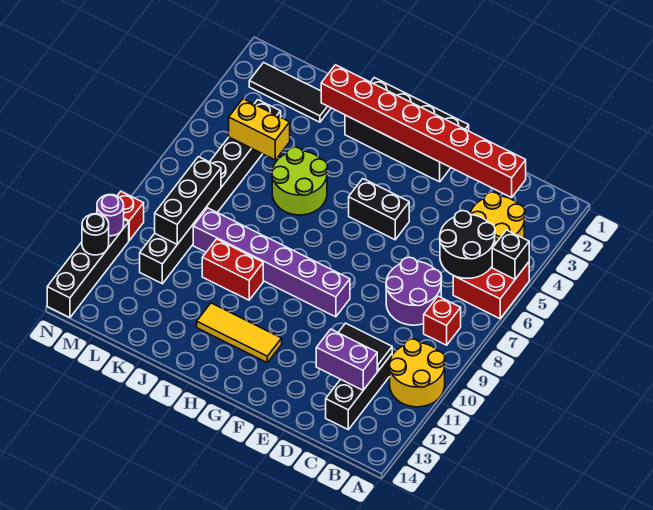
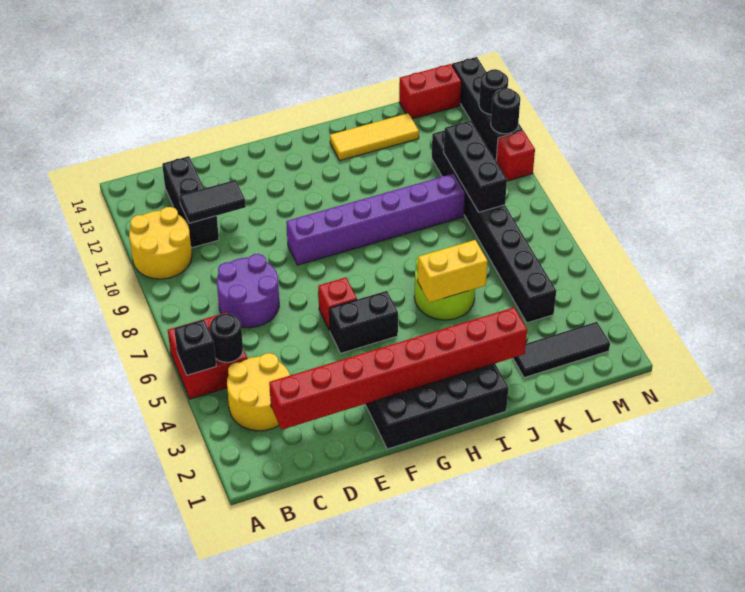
black 2x2 round brick [440,211,495,278] -> black 1x1 round brick [210,314,243,362]
red 1x1 brick [424,296,461,345] -> red 1x1 brick moved to [318,277,357,331]
purple 1x2 brick [316,329,377,390] -> none
yellow 1x3 tile [197,303,282,362] -> yellow 1x3 tile moved to [330,113,419,161]
red 1x2 brick [202,239,263,300] -> red 1x2 brick moved to [399,64,461,119]
yellow 1x2 brick [229,99,290,160] -> yellow 1x2 brick moved to [418,240,488,302]
purple 1x1 round brick [97,194,124,236] -> black 1x1 round brick [491,88,520,134]

